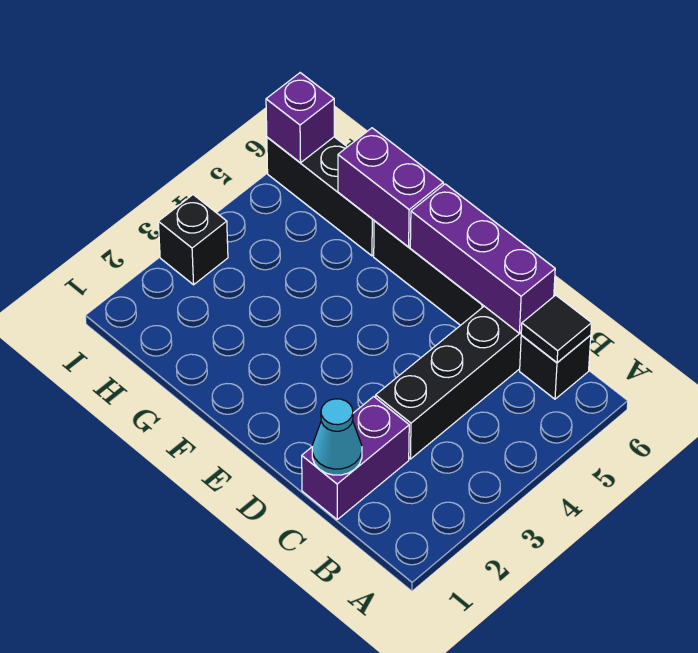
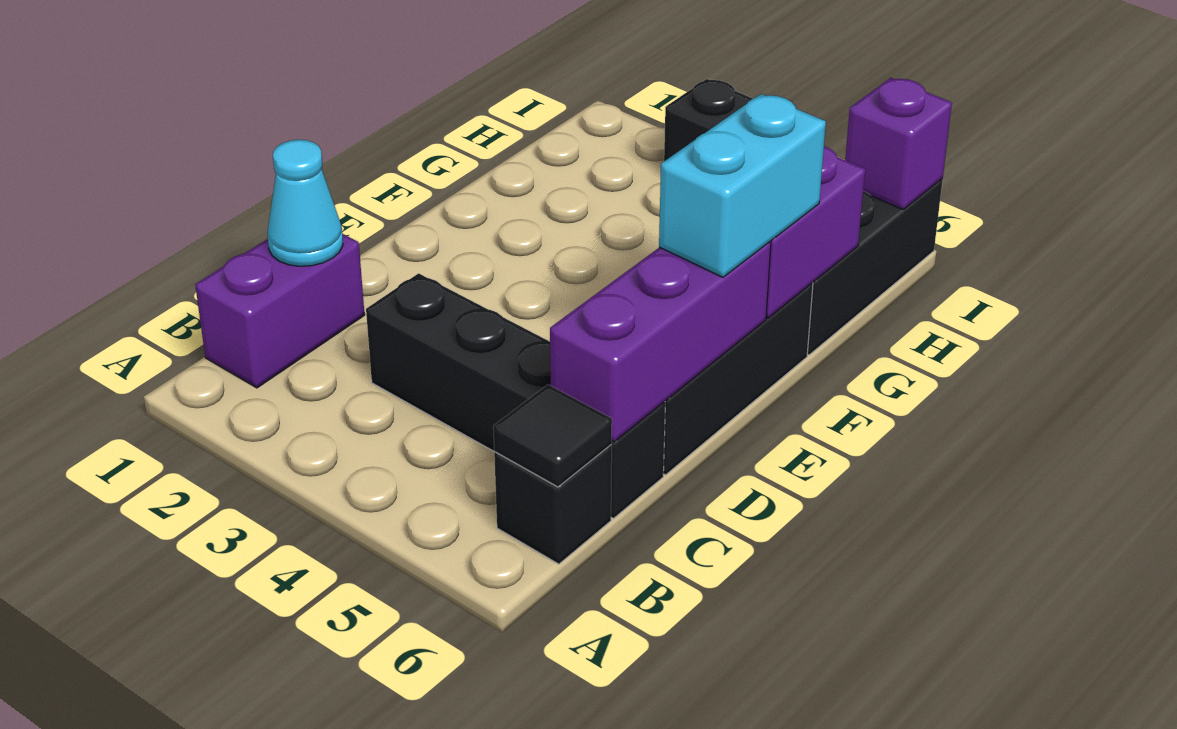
purple 1x2 brick [302,397,409,519] -> purple 1x2 brick turned to [195,234,365,388]
none -> cyan 1x2 brick [659,94,826,277]

